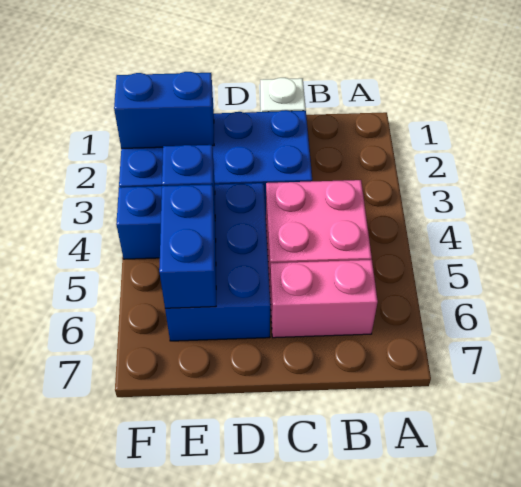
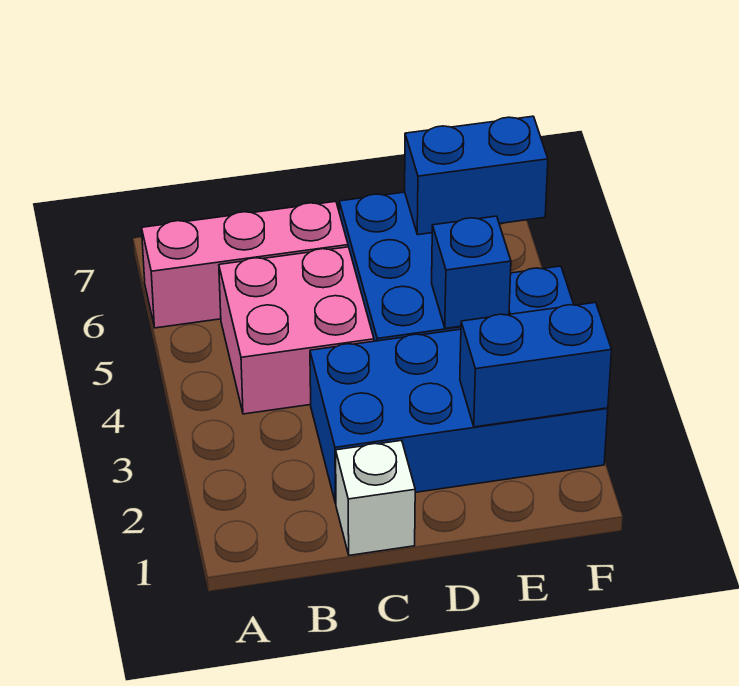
pink 1x2 brick [270,260,378,338] -> pink 1x3 brick [142,201,348,328]
blue 1x2 brick [159,184,216,308] -> blue 1x2 brick turned to [405,116,548,235]

